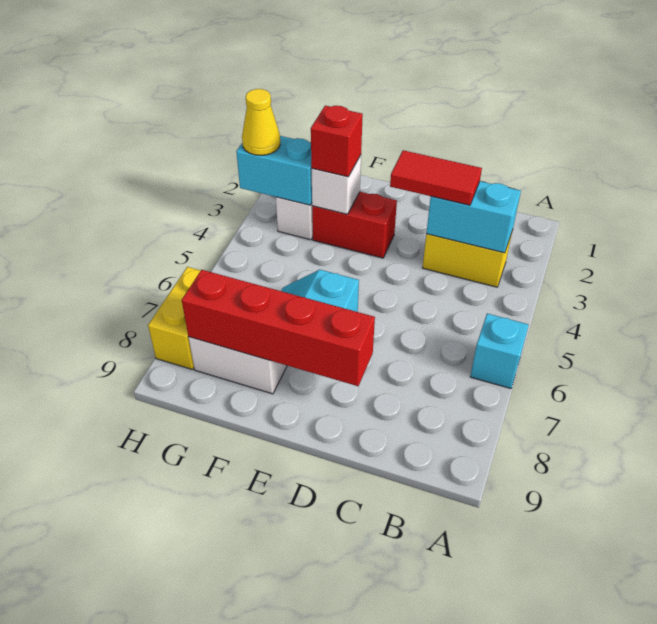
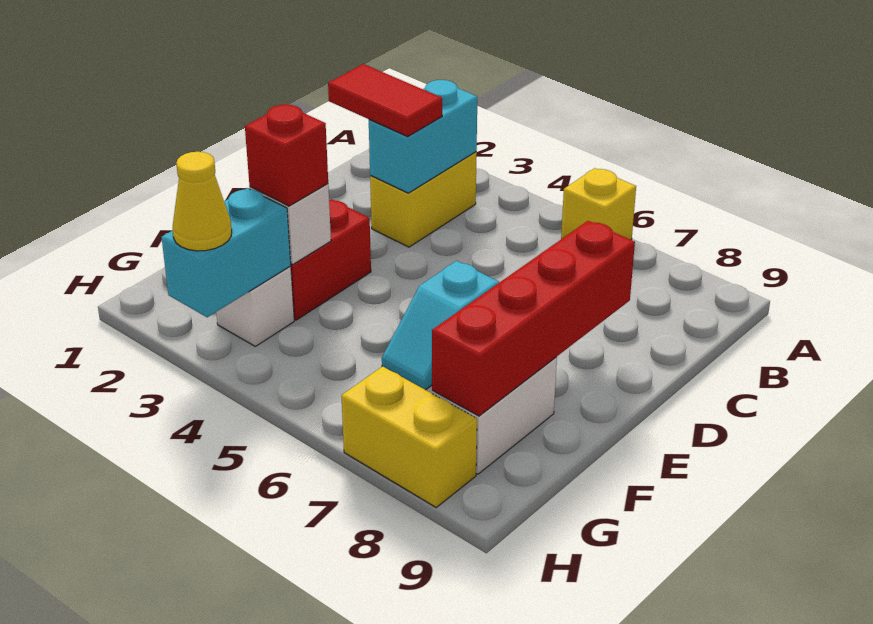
cyan 1x1 brick [470,314,529,388] -> yellow 1x1 brick [561,168,636,240]
red 1x2 tile [390,150,482,205] -> red 1x2 tile turned to [328,64,442,137]

